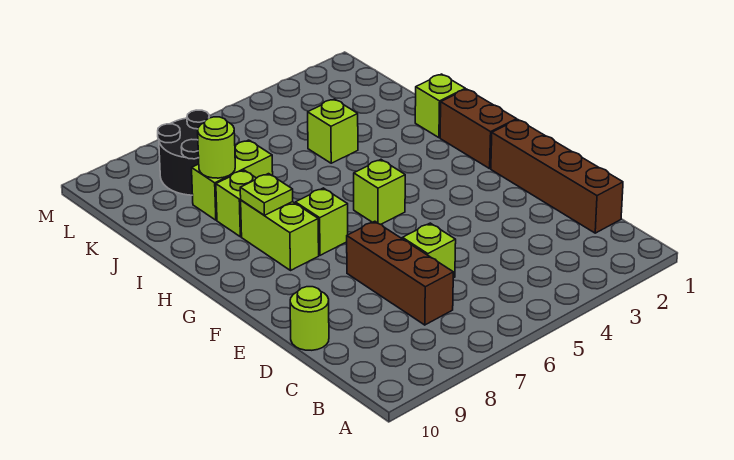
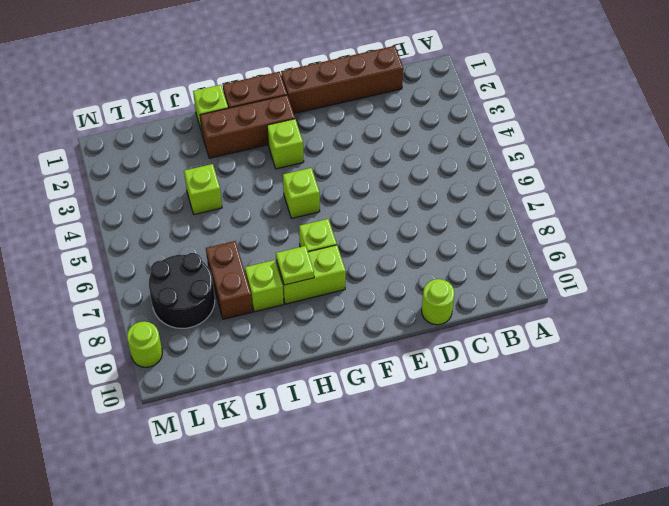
brown 1x3 brick [347,221,453,325] -> brown 1x3 brick moved to [200,95,295,158]
lime 1x1 brick [402,223,456,278] -> lime 1x1 brick moved to [267,119,304,169]
lime 1x2 brick [192,140,273,220] -> brown 1x2 brick [206,241,253,319]
lime 1x1 round brick [198,117,235,178] -> lime 1x1 round brick moved to [127,321,162,367]

